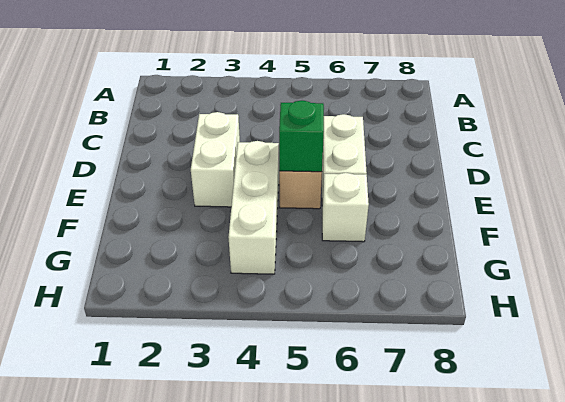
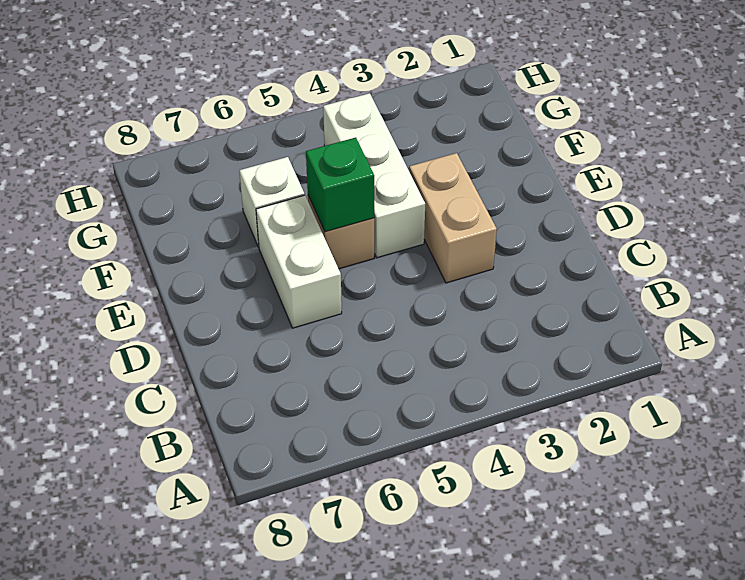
white 1x2 brick [191,112,240,207] -> tan 1x2 brick [409,153,497,283]

